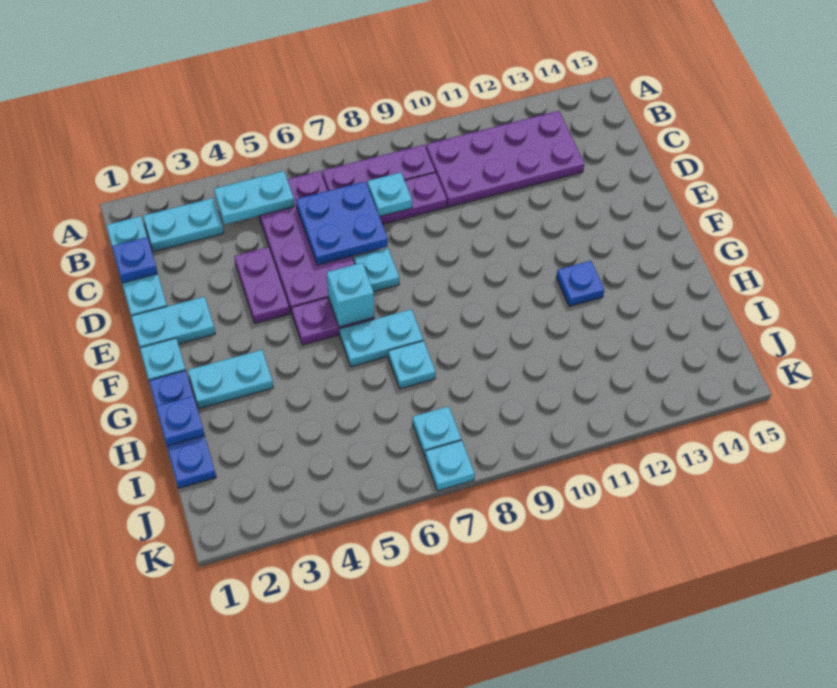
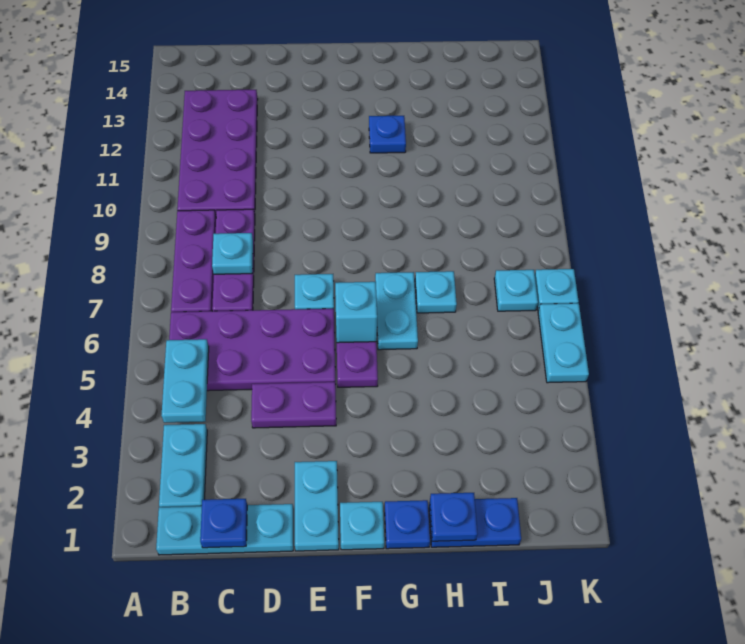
blue 2x2 plate [296,181,388,265] -> none
cyan 1x2 plate [188,350,273,409] -> cyan 1x2 plate moved to [538,303,589,383]

